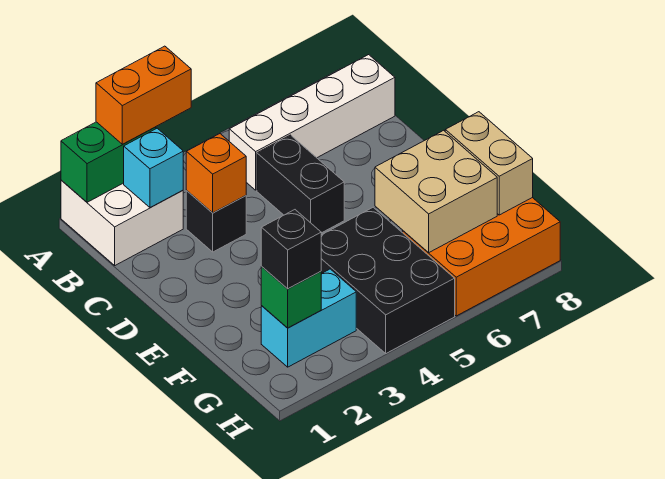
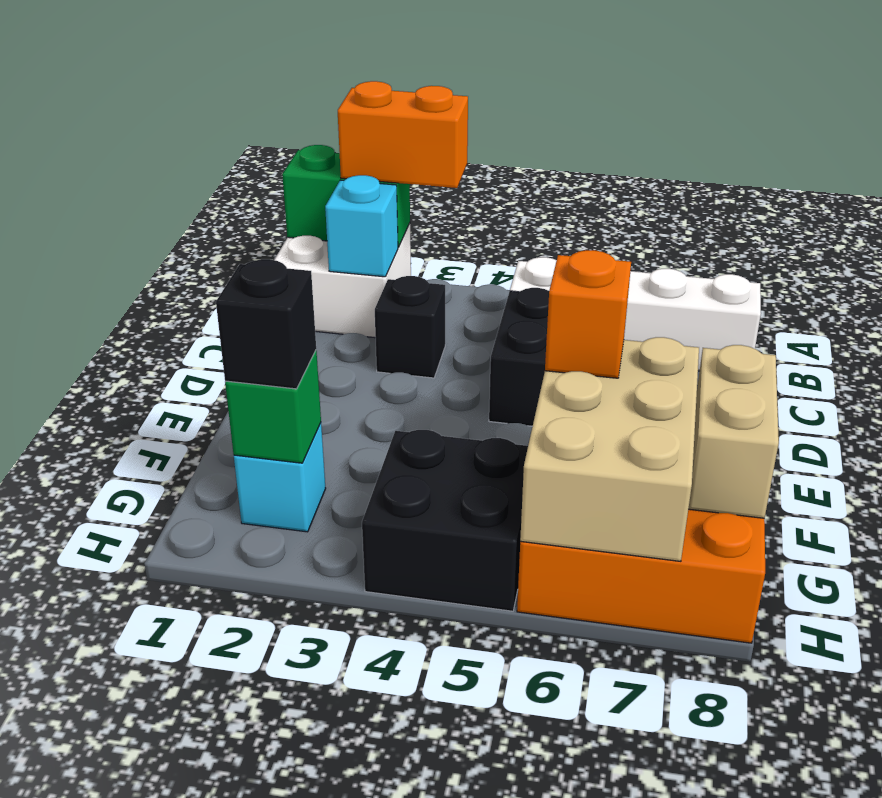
orange 1x1 brick [186,134,246,213] -> orange 1x1 brick moved to [545,250,631,378]
black 2x3 brick [321,207,455,353] -> black 2x2 brick [362,430,528,611]
tan 2x2 brick [375,130,497,252] -> tan 2x3 brick [520,337,699,561]
cyan 1x2 brick [261,269,356,367] -> cyan 1x1 brick [234,423,326,532]

